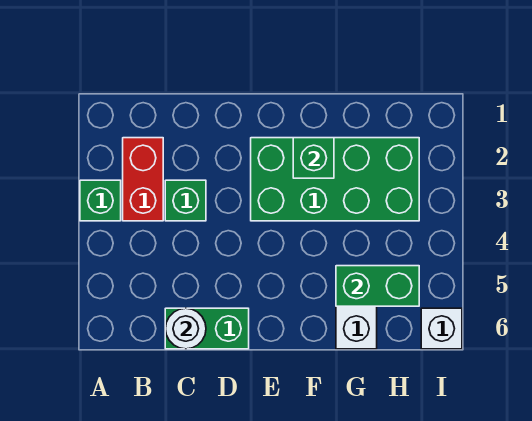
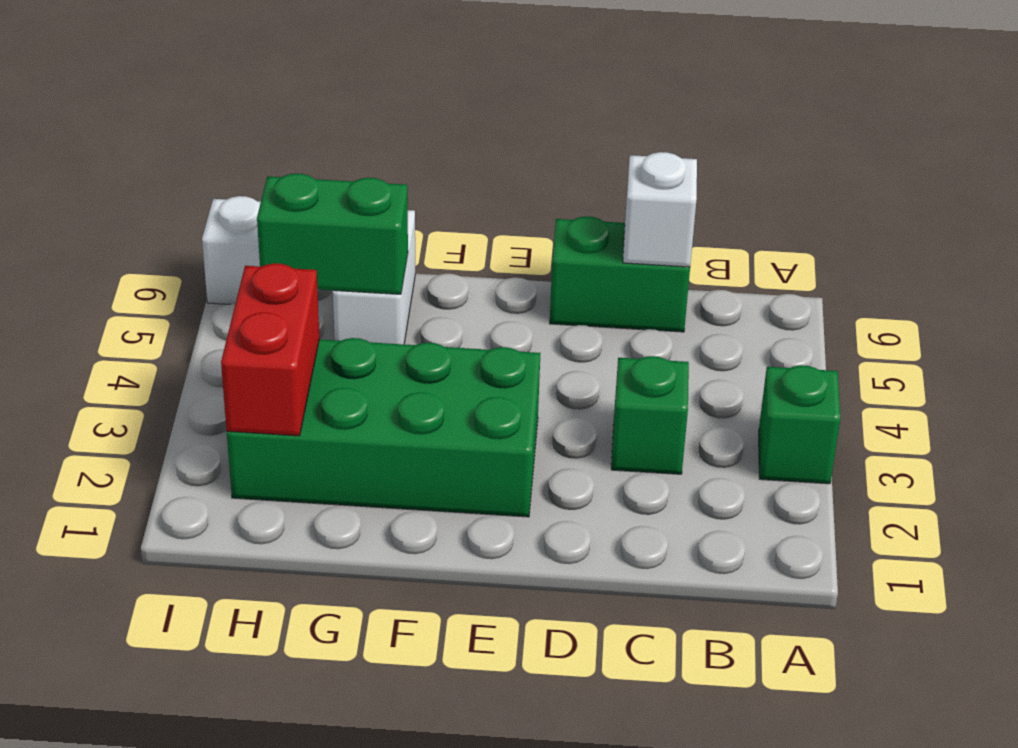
red 1x2 brick [123,138,163,221] -> red 1x2 brick moved to [221,263,319,436]
white 1x1 round brick [166,308,206,349] -> white 1x1 brick [623,152,697,267]
green 1x1 brick [293,138,334,178] -> none

